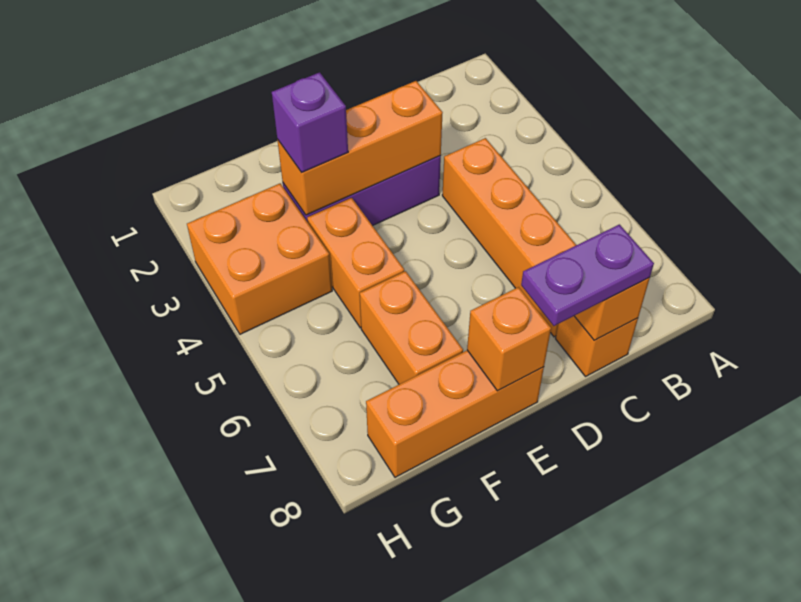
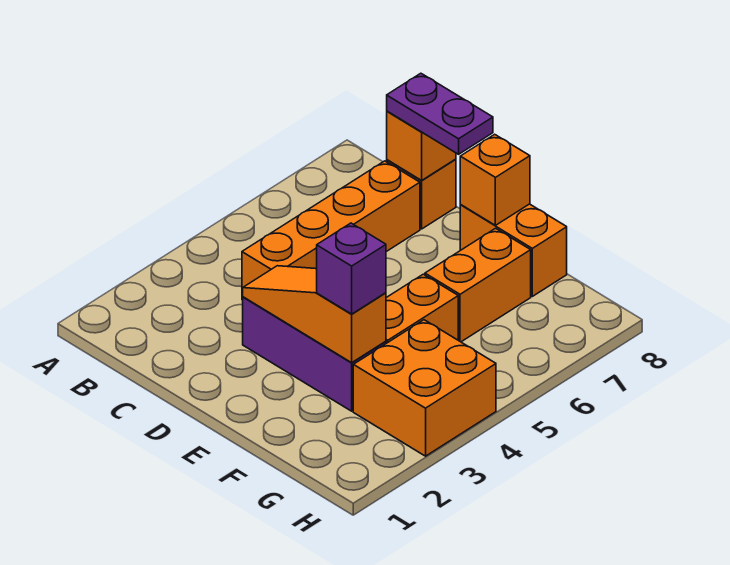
orange 1x3 brick [277,81,443,215] -> orange 1x3 slope [243,266,386,363]
orange 1x3 brick [366,350,544,477] -> orange 1x2 brick [460,204,567,296]

